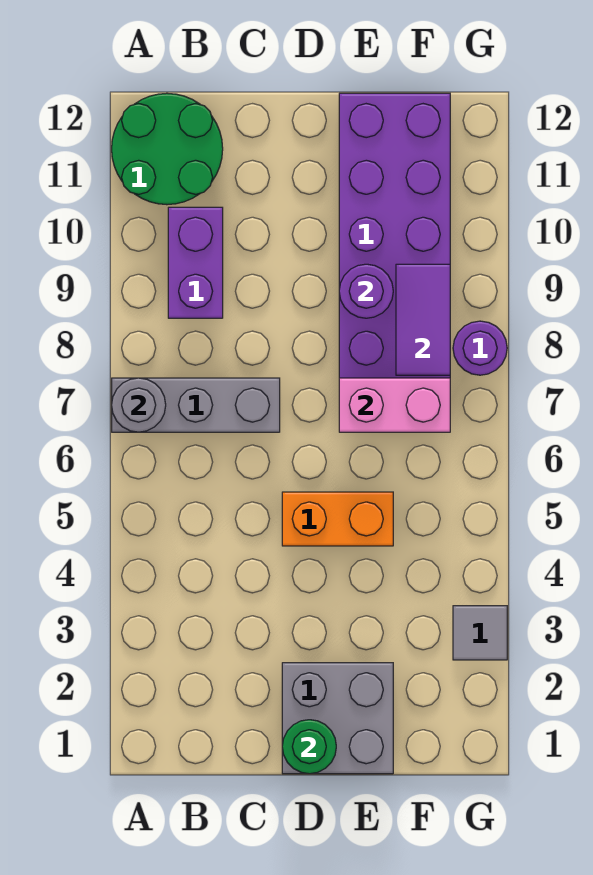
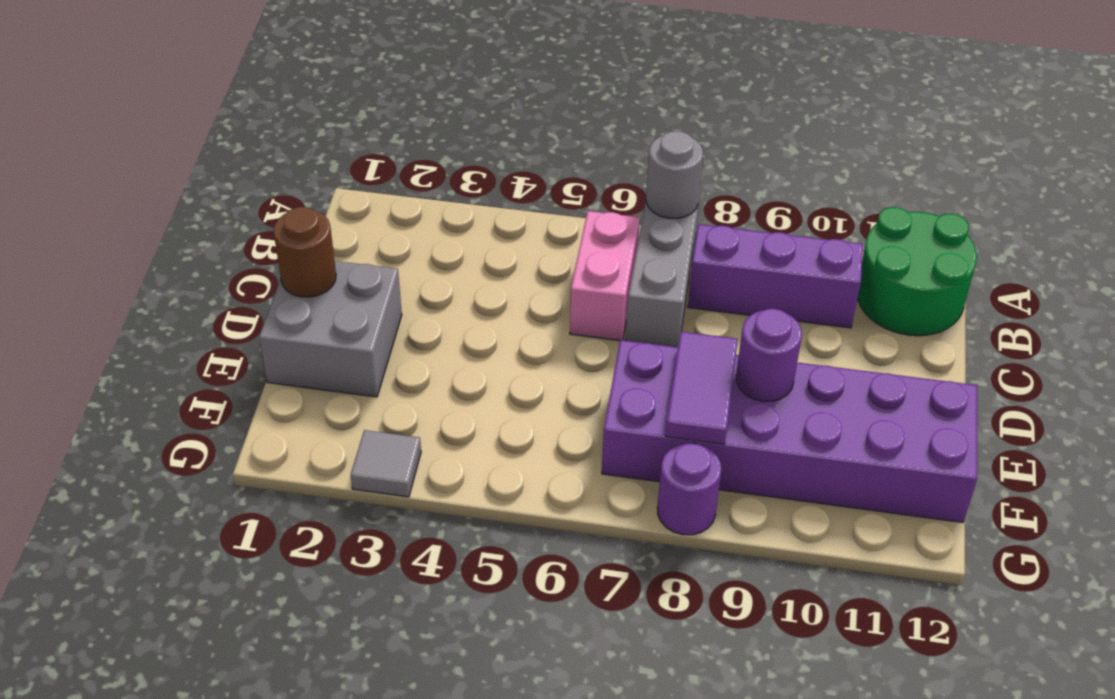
purple 1x2 brick [168,207,223,318] -> purple 1x3 brick [688,224,863,328]
green 1x1 round brick [282,720,336,774] -> brown 1x1 round brick [273,207,336,297]
orange 1x2 brick [282,492,393,546] -> none
pink 1x2 brick [339,378,450,432] -> pink 1x2 brick moved to [570,211,640,341]
purple 1x2 tile [396,264,450,375] -> purple 1x2 tile turned to [666,332,738,444]

